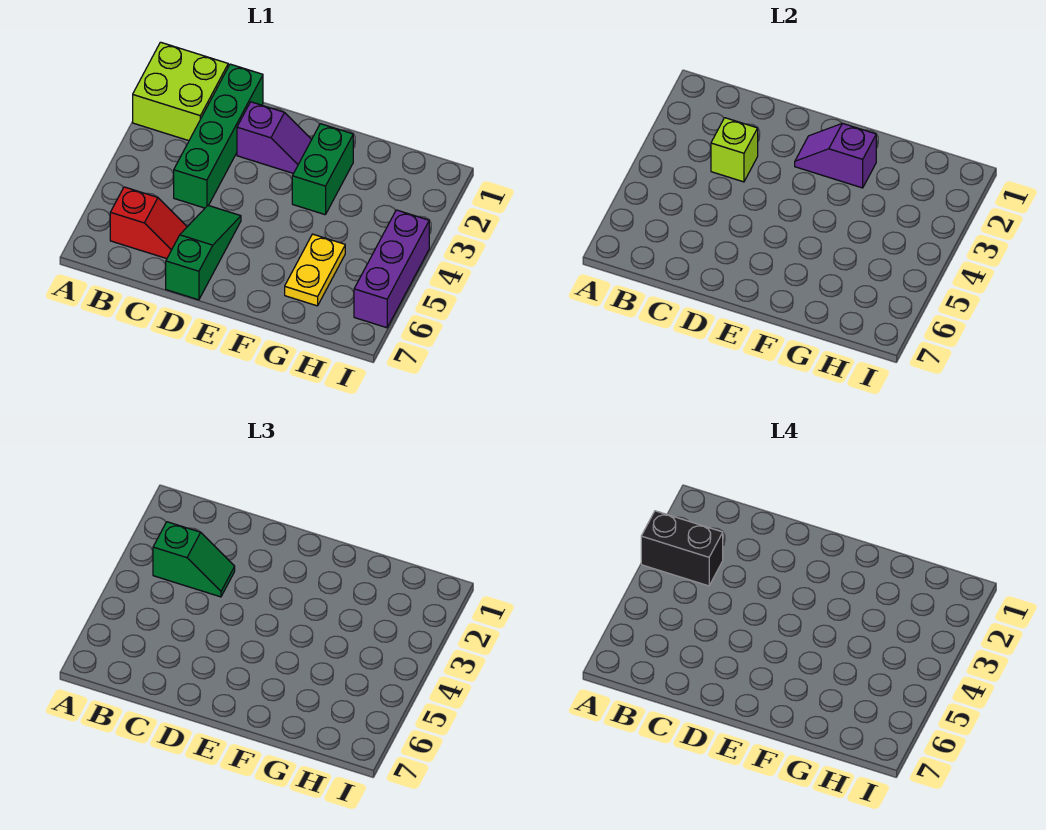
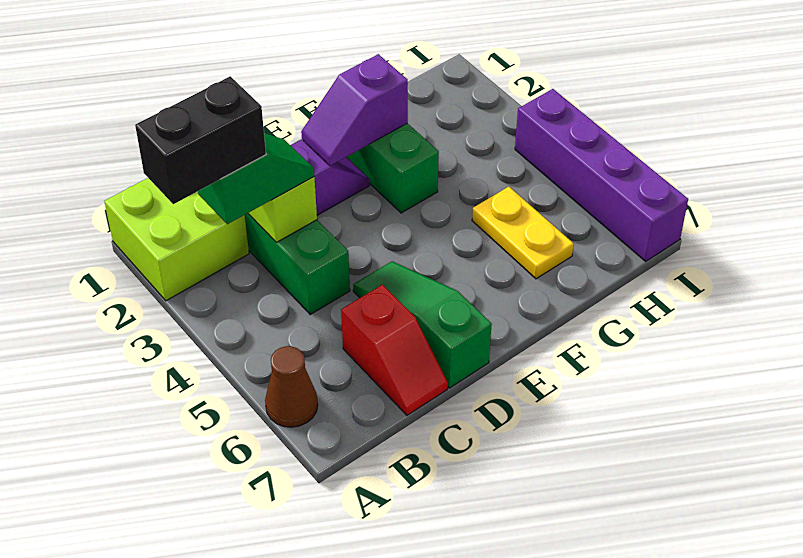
none -> brown 1x1 cone [265,346,318,427]
red 1x2 slope [110,187,187,259] -> red 1x2 slope turned to [341,285,448,415]
purple 1x3 brick [354,210,429,328] -> purple 1x4 brick [515,89,688,261]

